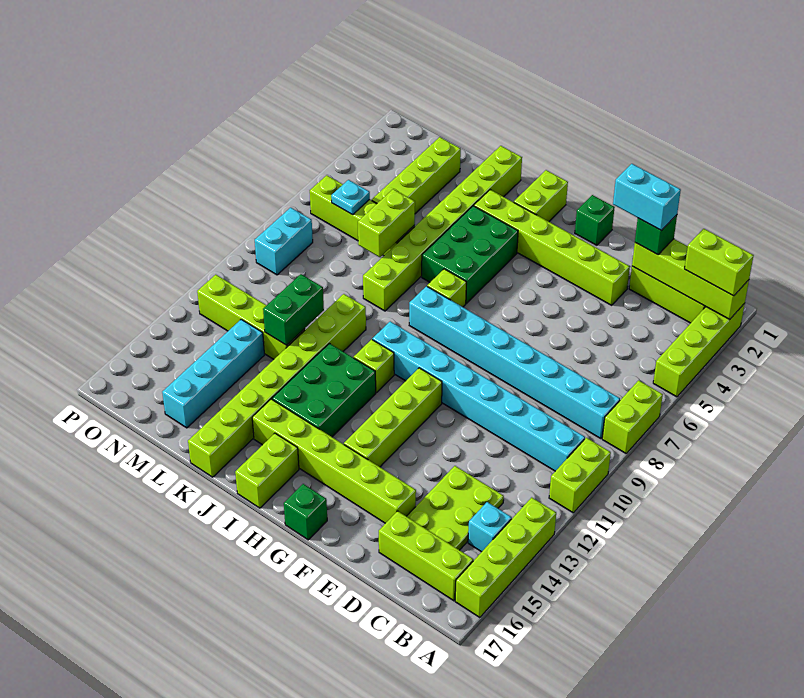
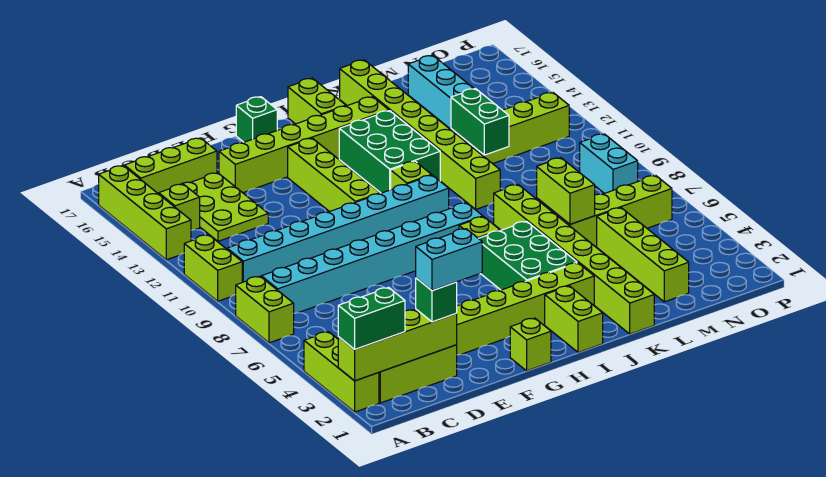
lime 1x4 brick [653,303,745,397] -> lime 1x3 brick [304,332,379,412]
lime 1x2 brick [685,229,754,296] -> green 1x2 brick [338,288,405,349]
cyan 1x1 brick [468,502,512,552] -> lime 1x1 brick [159,184,200,230]
green 1x1 brick [575,195,615,245] -> lime 1x1 brick [510,318,551,371]
cyan 1x1 plate [331,180,370,215] -> none

